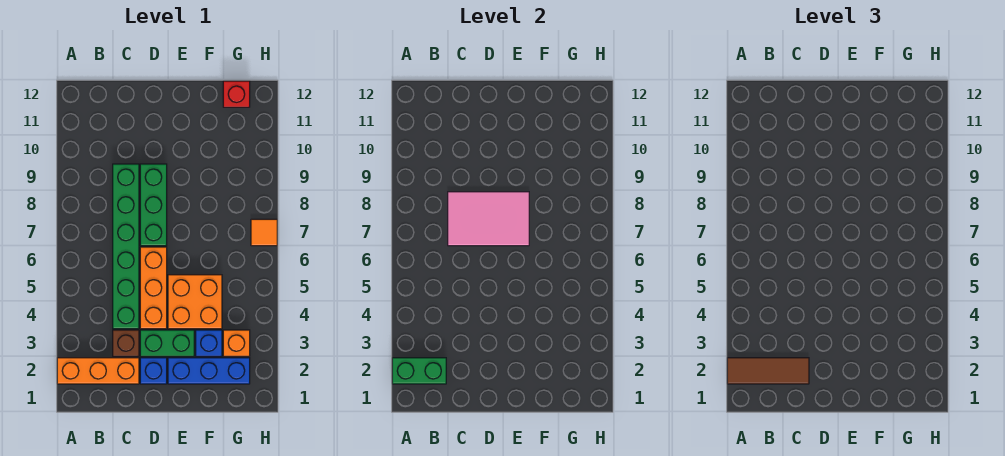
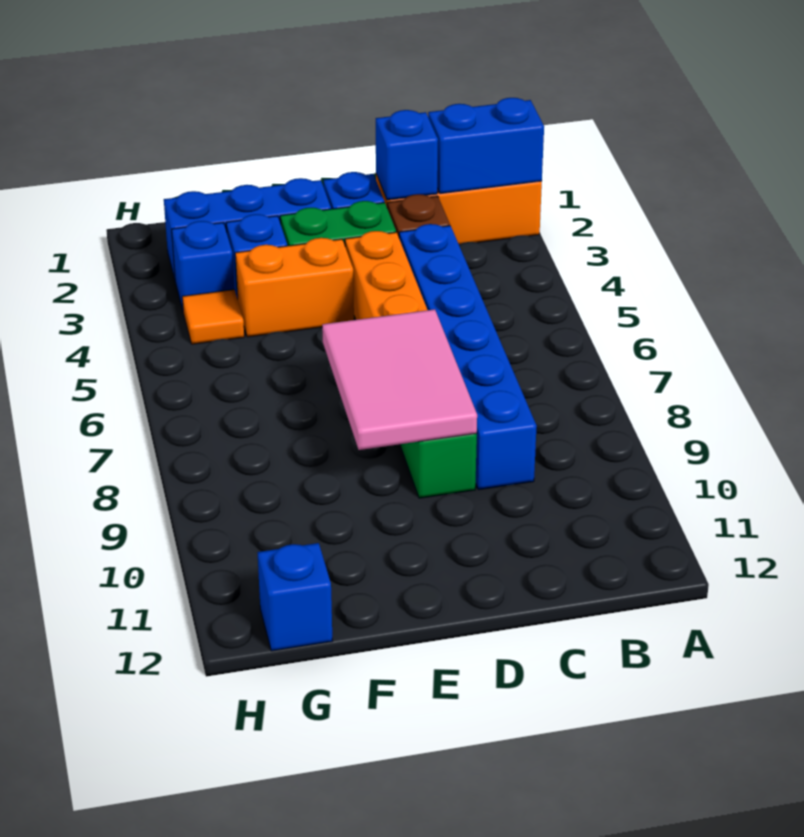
green 1x2 brick [392,358,446,384] -> blue 1x2 brick [428,98,544,194]
brown 1x3 tile [727,358,809,384] -> none
none -> blue 1x1 brick [376,110,438,200]
green 1x6 brick [113,164,139,329] -> blue 1x6 brick [399,224,537,490]
pink 2x3 tile [448,192,529,246] -> pink 2x3 tile turned to [322,309,477,450]
orange 2x2 brick [168,275,222,329] -> orange 1x2 brick [235,238,354,337]
orange 1x1 brick [223,330,250,356] -> blue 1x1 brick [172,221,234,310]
red 1x1 brick [223,81,250,107] -> blue 1x1 brick [257,543,333,651]
orange 1x1 tile [251,219,277,246] -> orange 1x1 tile moved to [182,290,244,344]

